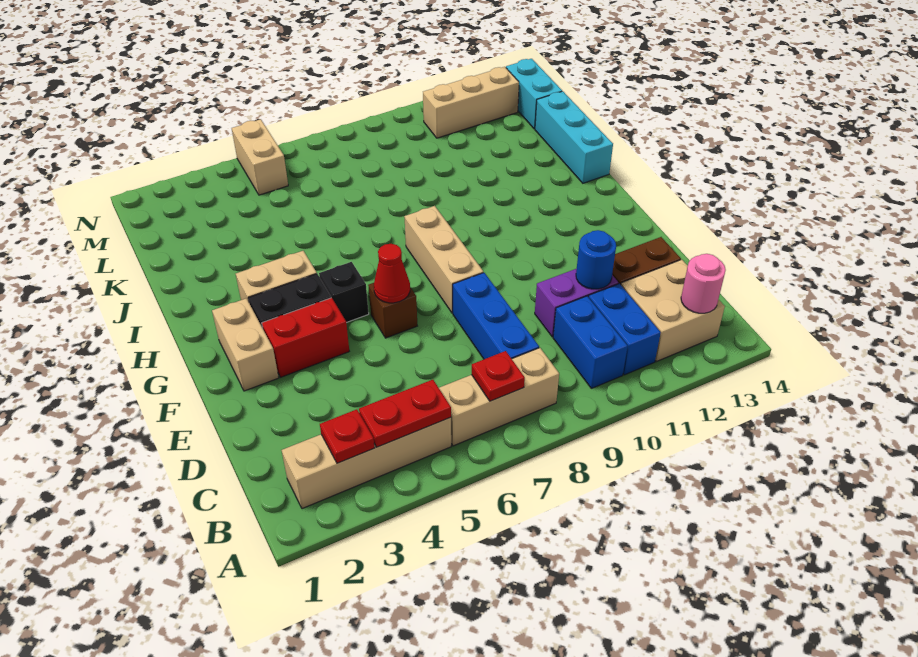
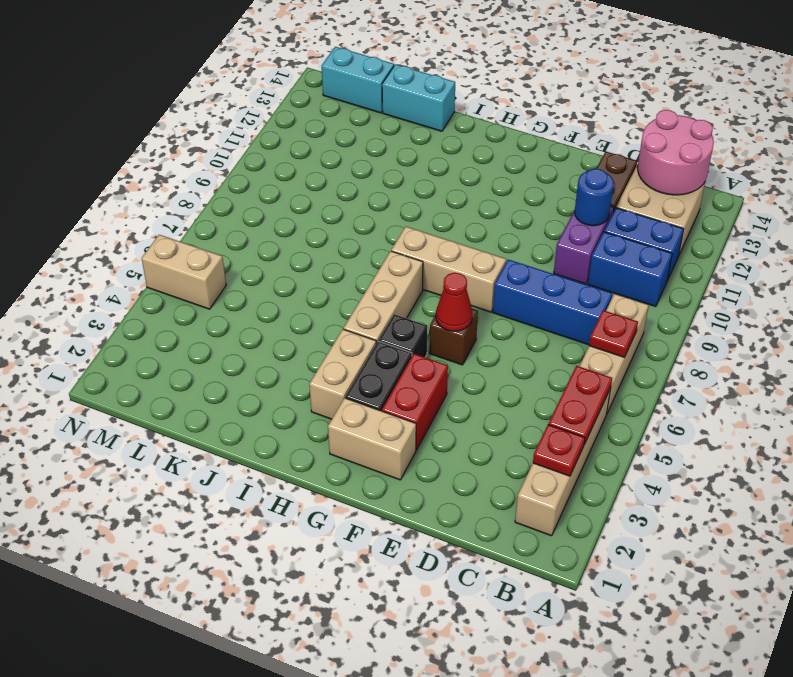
pink 1x1 round brick [681,254,726,313] -> pink 2x2 round brick [638,110,714,195]
cyan 1x3 brick [535,91,613,183] -> cyan 1x2 brick [382,64,455,131]
tan 1x3 brick [423,67,519,138] -> tan 1x3 brick moved to [344,251,423,343]

